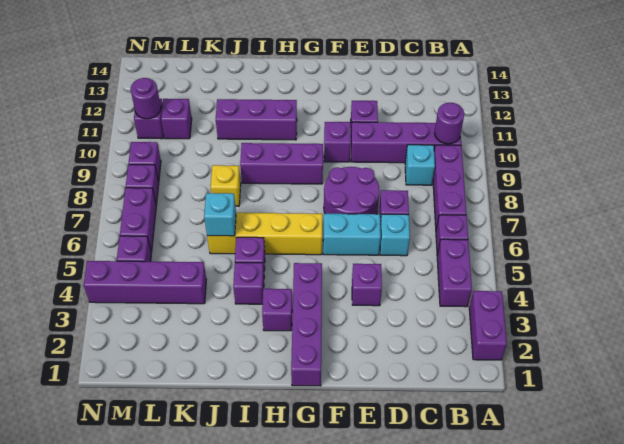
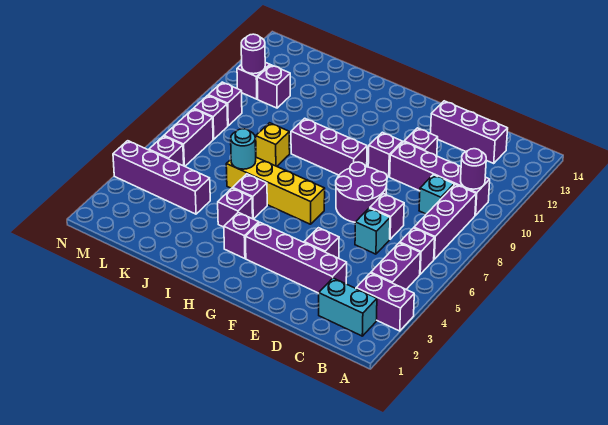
purple 1x2 brick [469,291,507,360] -> purple 1x2 brick turned to [356,273,414,331]
cyan 1x2 brick [323,214,381,255] -> cyan 1x2 brick moved to [319,278,377,336]
purple 1x4 brick [291,263,322,386] -> purple 1x4 brick turned to [246,223,347,293]
purple 1x3 brick [216,99,297,140] -> purple 1x3 brick moved to [431,101,508,163]
cyan 1x1 brick [204,193,236,236] -> cyan 1x1 round brick [231,129,256,169]

